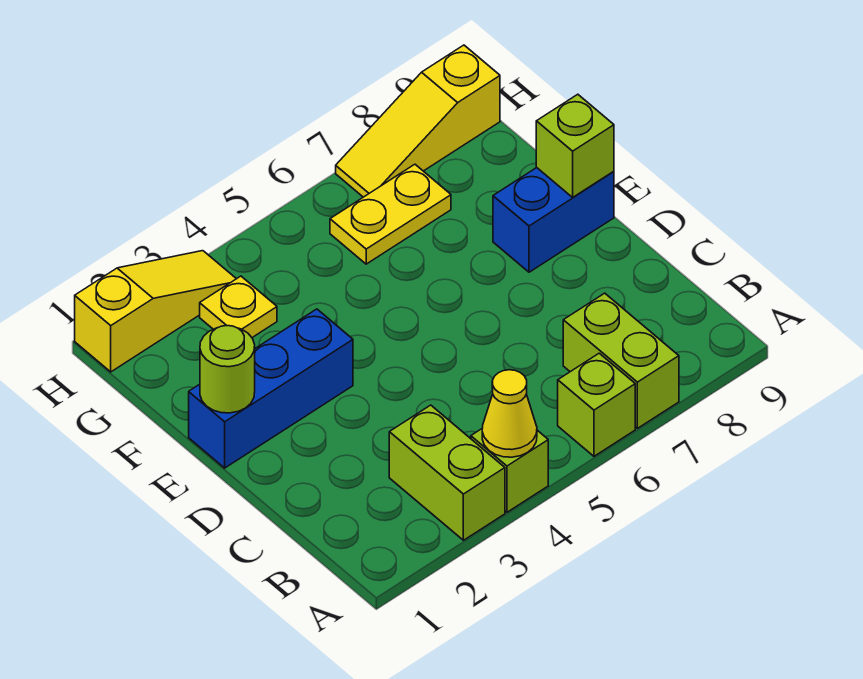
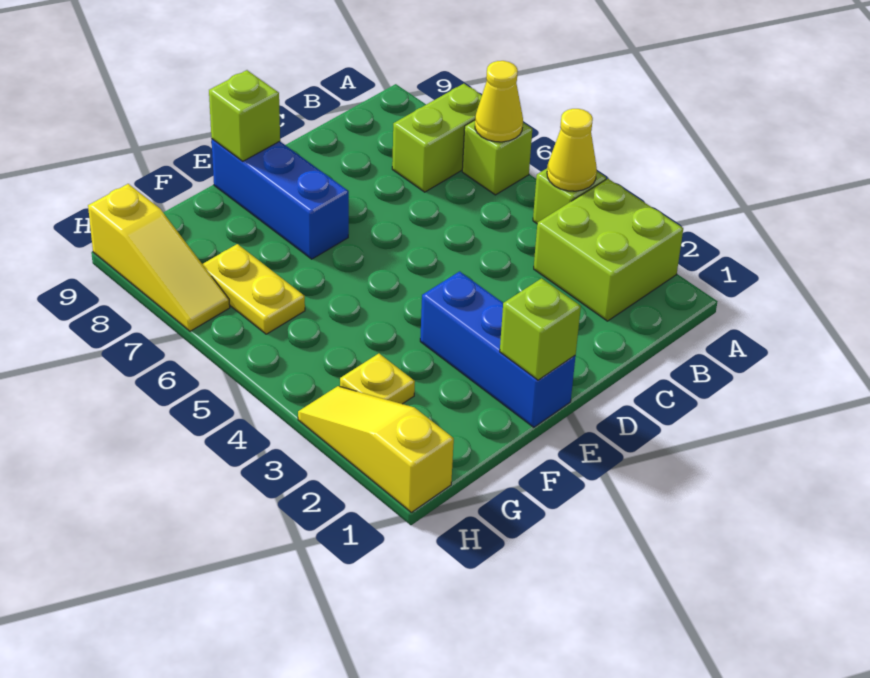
lime 1x2 brick [389,405,505,540] -> lime 2x2 brick [534,179,683,321]
none -> yellow 1x1 cone [475,61,523,142]
lime 1x1 round brick [200,326,255,413] -> lime 1x1 brick [500,278,581,380]
blue 1x2 brick [493,168,614,272] -> blue 1x3 brick [212,139,349,259]

